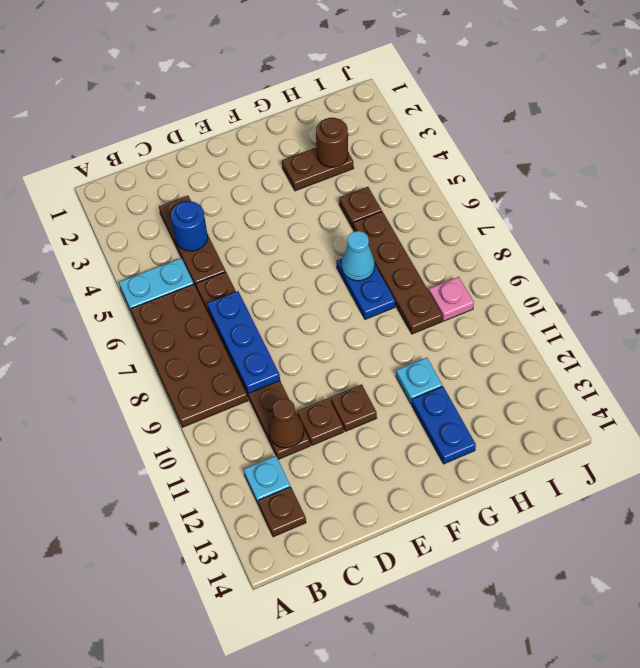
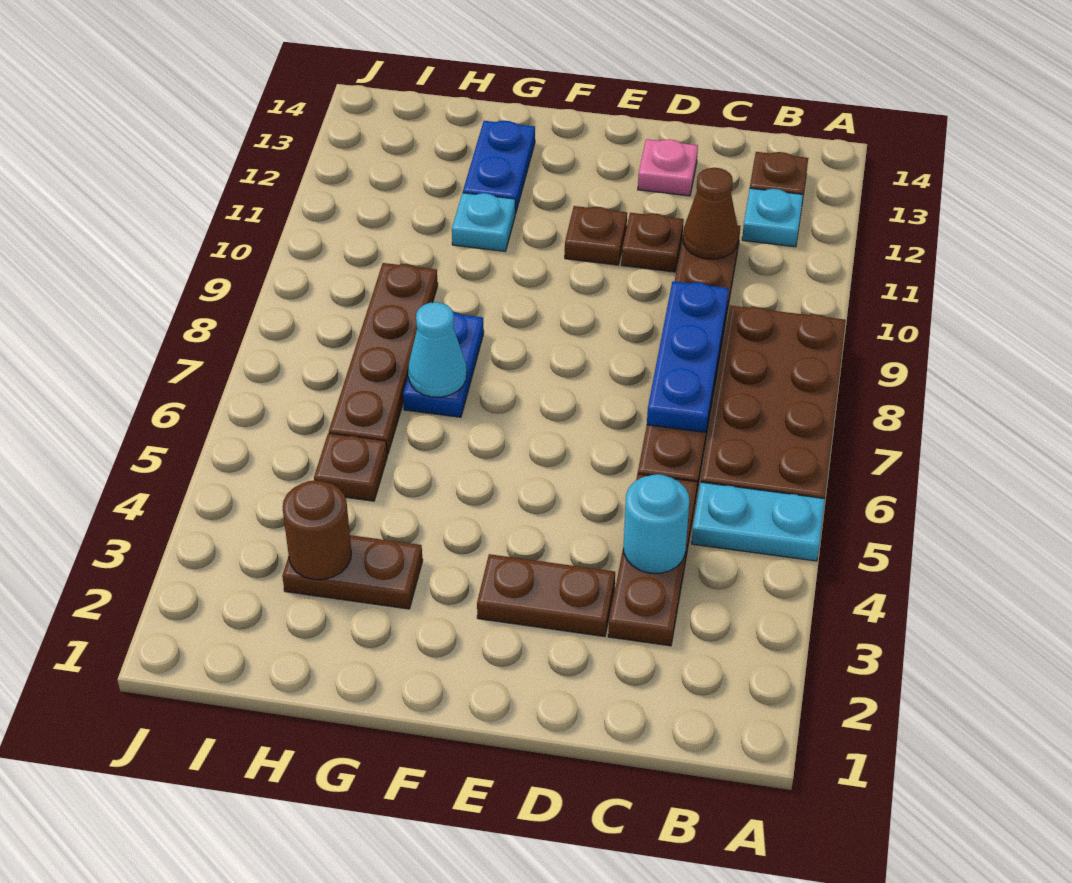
blue 1x1 round brick [171,201,208,251] -> cyan 1x1 round brick [624,474,689,573]
none -> brown 1x2 plate [477,554,615,637]
pink 1x1 plate [429,277,474,321] -> pink 1x1 plate moved to [638,139,698,196]

